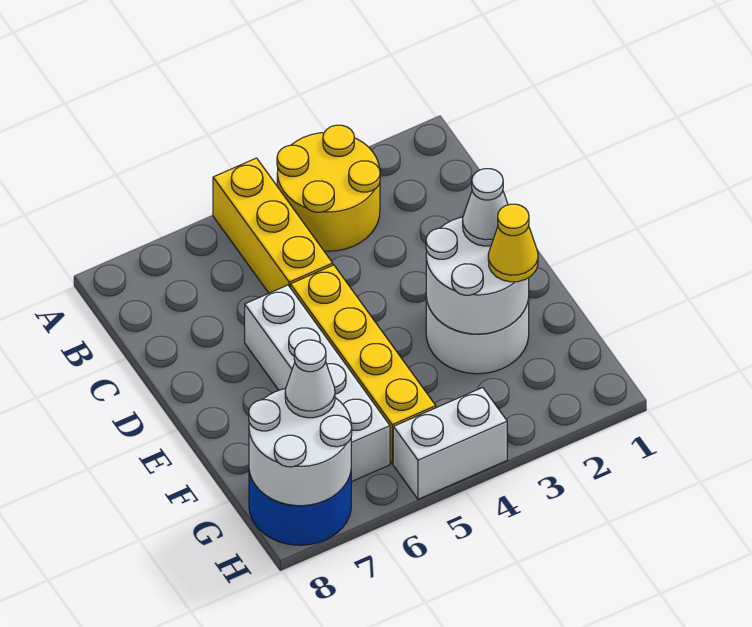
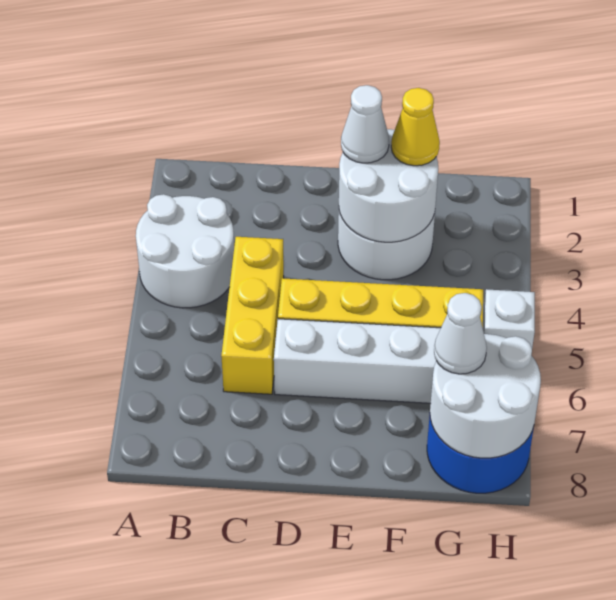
yellow 2x2 round brick [277,125,380,251] -> white 2x2 round brick [136,194,234,308]
yellow 1x3 brick [213,158,333,293] -> yellow 1x3 brick turned to [221,237,284,394]
white 1x2 brick [393,387,507,499] -> white 1x1 brick [483,289,535,348]

